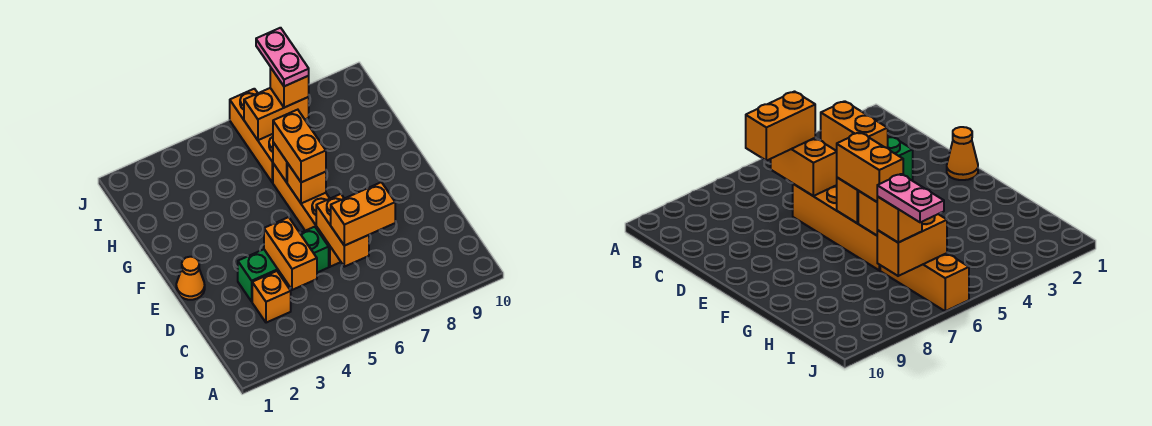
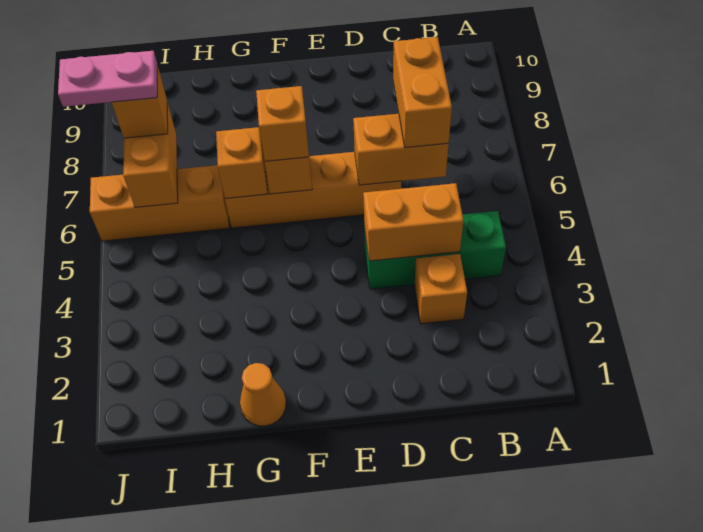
green 1x3 brick [238,227,329,301] -> green 1x3 brick turned to [364,211,506,289]
orange 1x1 cone [176,257,205,300] -> orange 1x1 cone moved to [240,363,286,426]
orange 1x2 brick [273,110,326,182] -> orange 1x1 brick [256,86,309,161]

